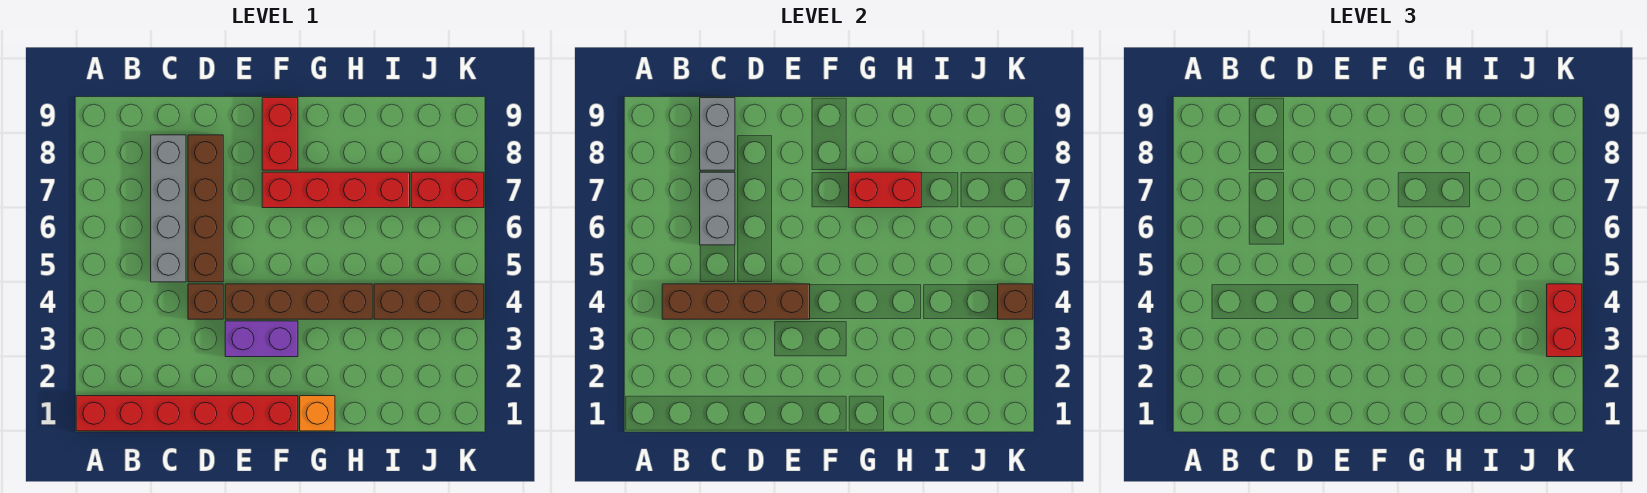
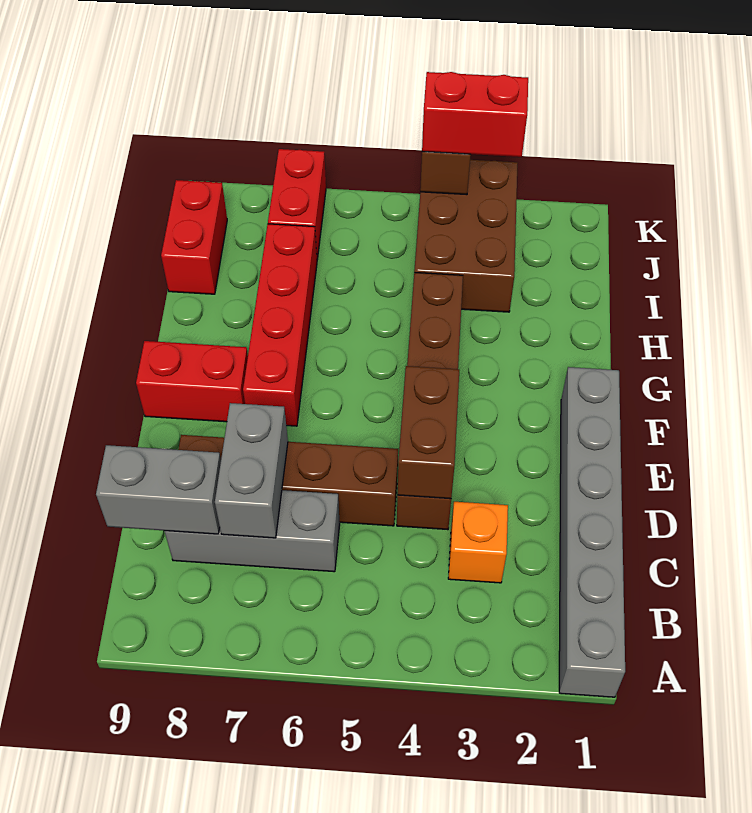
red 1x6 brick [76,396,298,431] -> grey 1x6 brick [559,367,625,697]
brown 1x4 brick [662,284,810,319] -> brown 1x2 brick [397,366,459,499]
grey 1x4 brick [151,135,186,282] -> grey 1x3 brick [165,490,340,572]
grey 1x2 brick [700,172,735,245] -> grey 1x2 brick turned to [215,403,288,538]
purple 1x2 brick [225,321,298,357] -> none
orange 1x1 brick [300,396,335,431] -> orange 1x1 brick moved to [448,502,508,583]
red 1x2 brick [849,172,921,208] -> red 1x2 brick moved to [161,180,227,294]
brown 1x3 brick [374,284,484,319] -> brown 2x3 brick [414,160,518,312]

